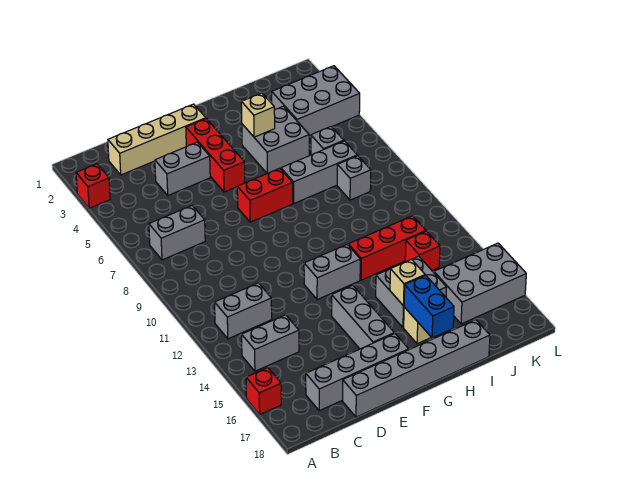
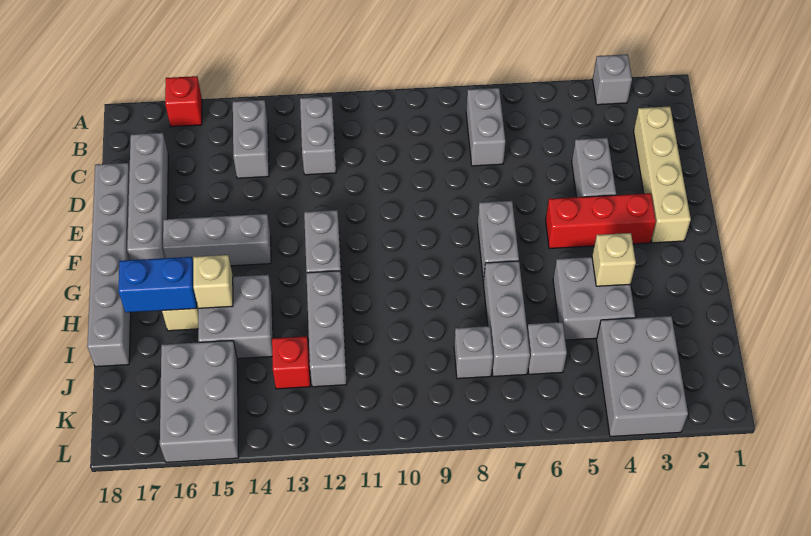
red 1x1 brick [76,164,110,208] -> grey 1x1 brick [593,54,632,105]
red 1x2 brick [237,168,293,222] -> grey 1x2 brick [478,201,519,282]
red 1x3 brick [348,216,426,280] -> grey 1x3 brick [306,271,347,387]

